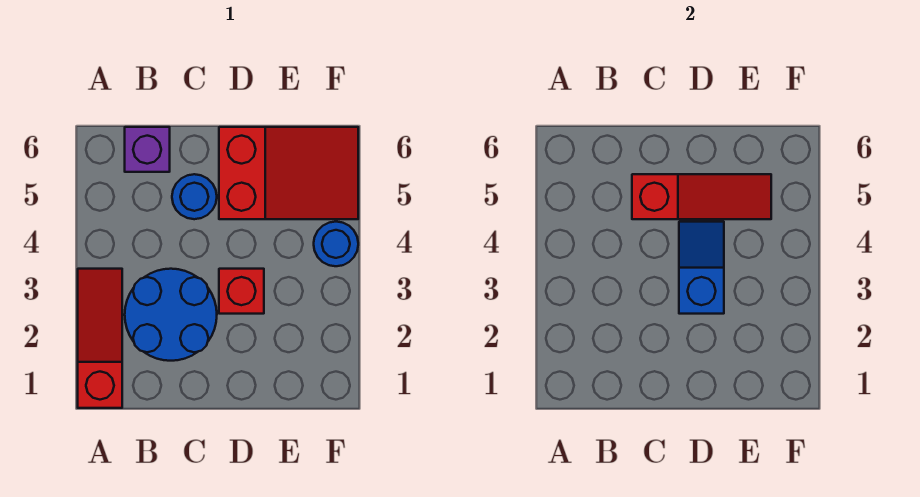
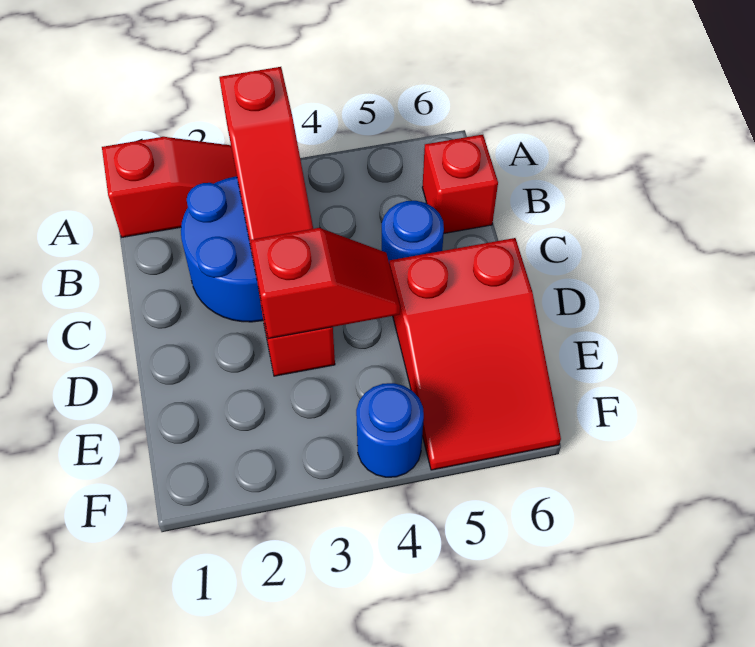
purple 1x1 brick [125,127,170,172] -> red 1x1 brick [422,135,498,233]
red 1x3 slope [632,174,771,219] -> red 1x3 slope moved to [219,67,313,273]
blue 1x2 slope [679,222,724,314] -> red 1x2 slope [251,228,400,339]

